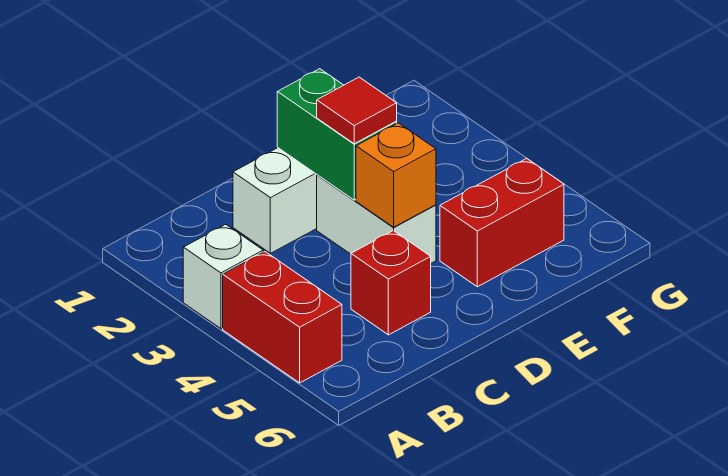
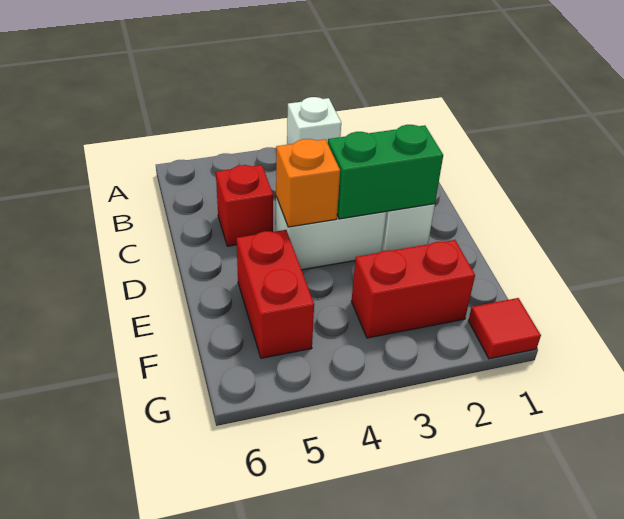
red 1x2 brick [223,252,342,383] -> red 1x2 brick moved to [352,240,475,338]
red 1x1 tile [317,77,397,144] -> red 1x1 tile moved to [468,298,541,359]

